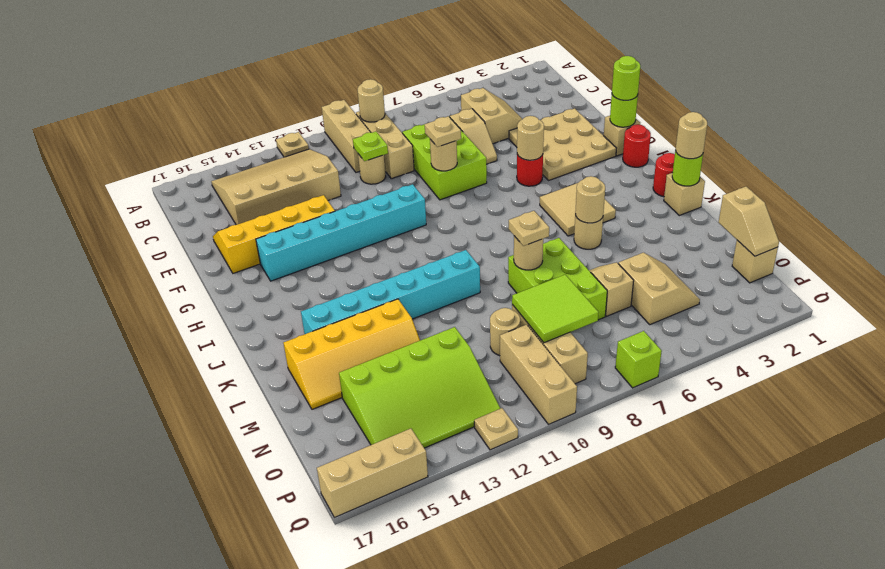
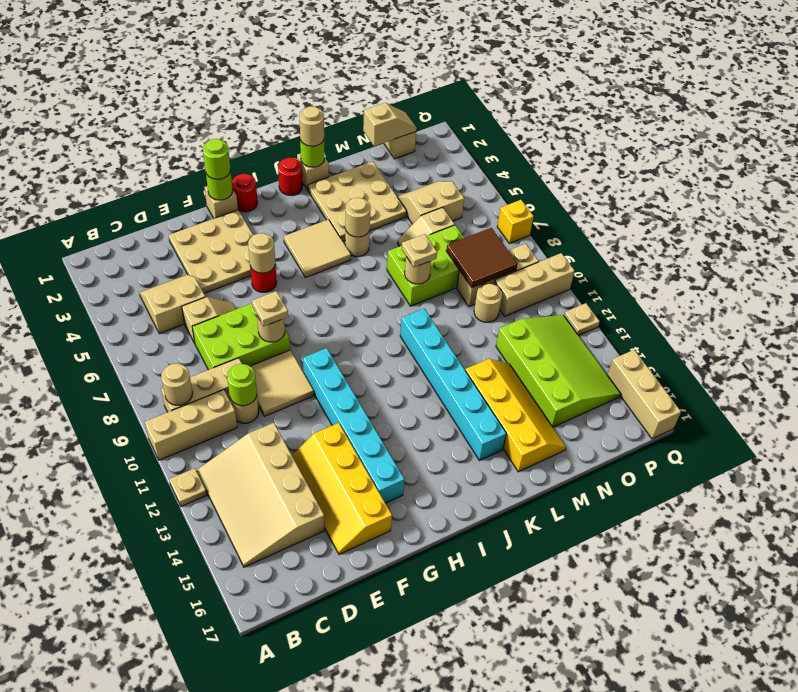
lime 1x1 plate [353,132,388,161] -> lime 1x1 round brick [227,364,257,406]
none -> tan 2x2 tile [250,350,314,416]
none -> tan 3x3 plate [308,162,407,241]
lime 2x2 tile [512,275,598,343] -> brown 2x2 tile [446,228,517,288]
lime 1x1 brick [615,331,662,388] -> yellow 1x1 brick [497,200,534,243]

